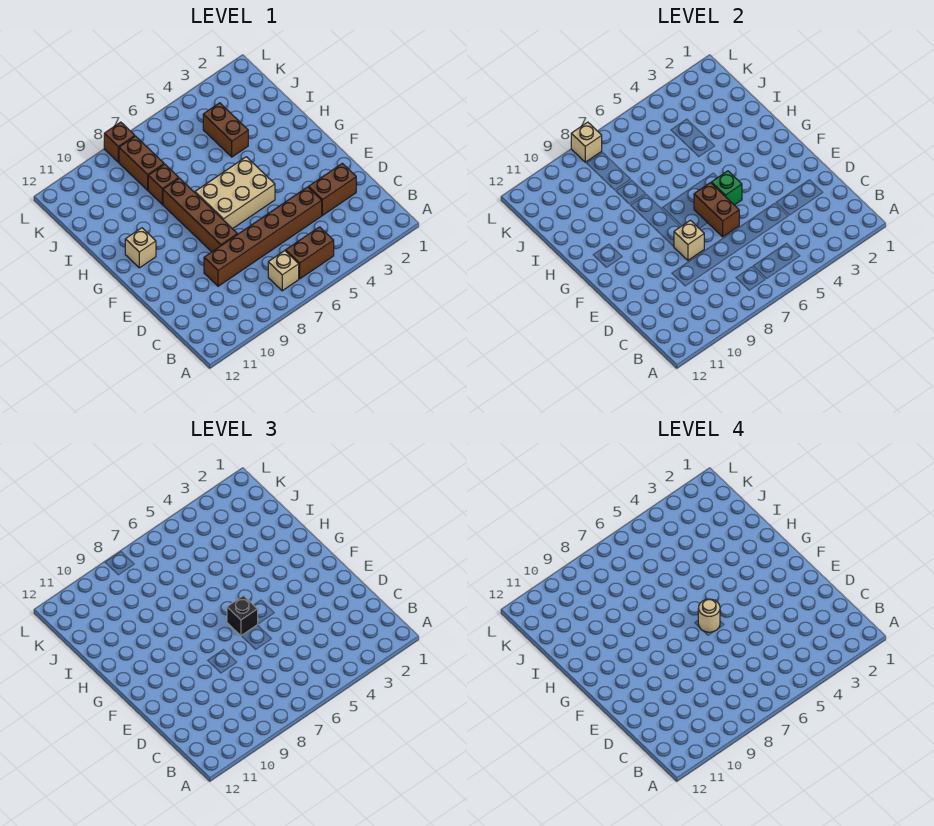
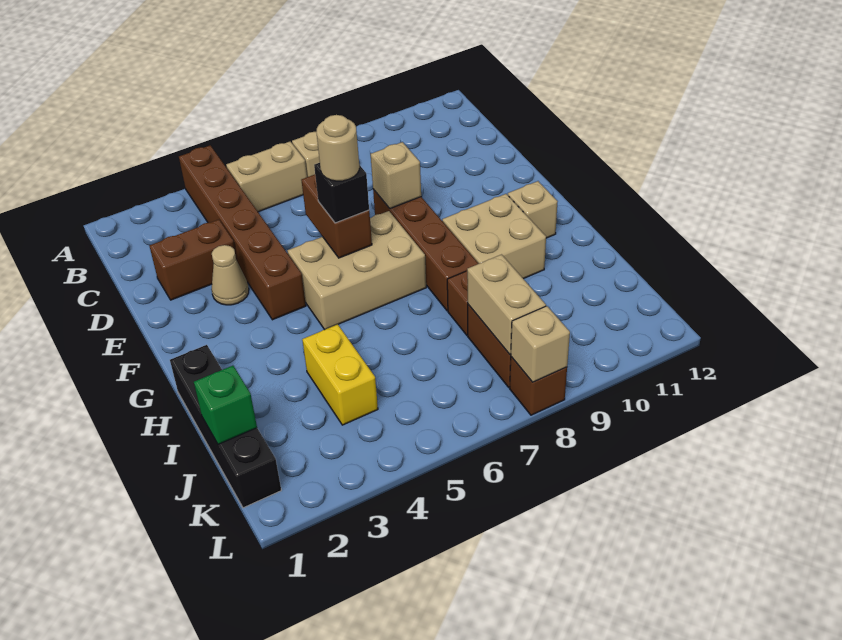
brown 1x2 brick [286,227,334,279] -> tan 1x2 brick [226,142,307,212]
brown 1x6 brick [204,187,322,286] -> brown 1x6 brick turned to [179,145,306,320]
none -> tan 1x1 cone [211,245,249,305]
green 1x1 brick [711,171,742,205] -> green 1x1 brick moved to [194,366,257,444]
none -> tan 2x2 brick [442,194,546,279]
none -> black 1x4 brick [170,345,281,508]
brown 1x2 brick [203,103,248,157] -> yellow 1x2 brick [302,324,378,425]
none -> tan 1x2 brick [467,255,546,354]

